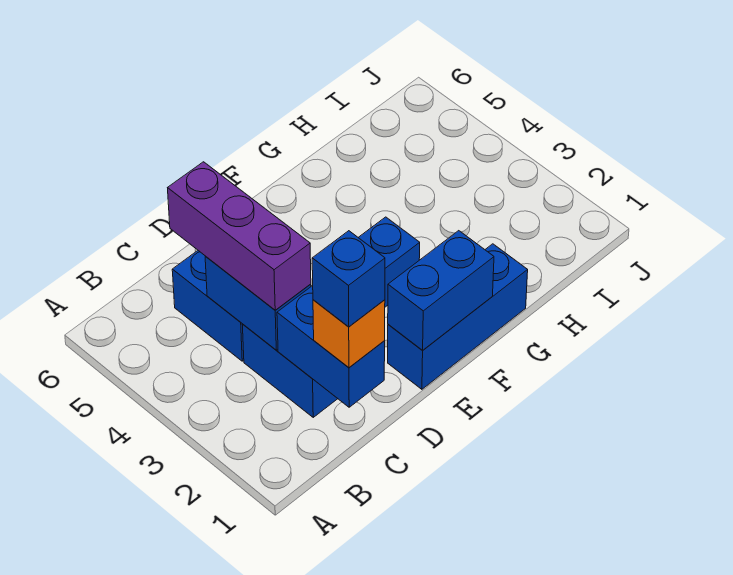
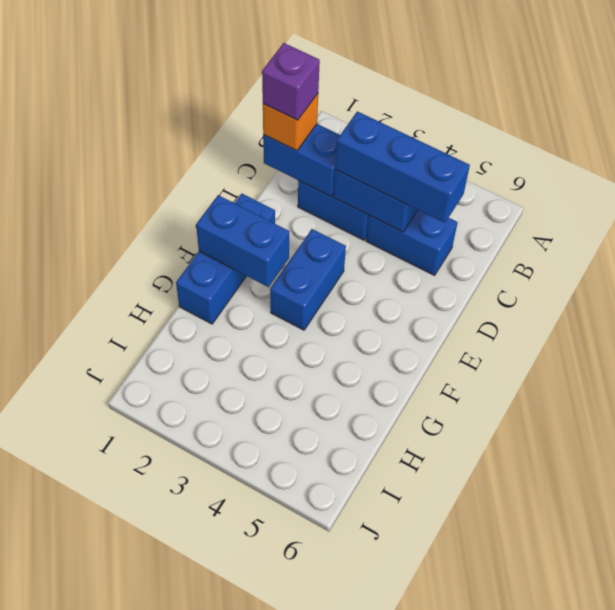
blue 1x1 brick [312,231,385,327] -> purple 1x1 brick [262,43,320,120]
purple 1x3 brick [168,162,311,310] -> blue 1x3 brick [335,111,470,223]
blue 1x2 brick [388,231,494,350] -> blue 1x2 brick turned to [196,195,289,287]

